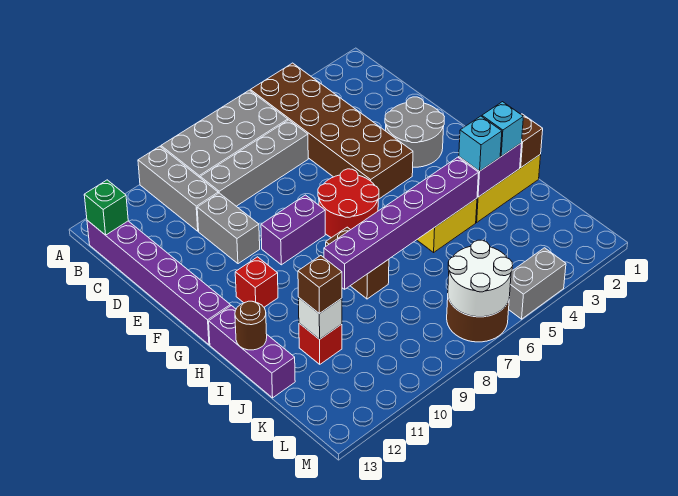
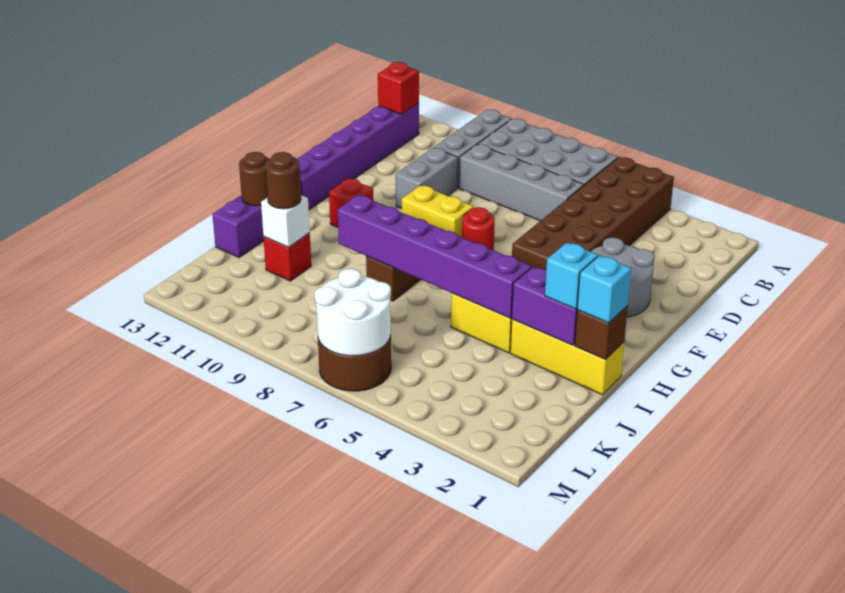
green 1x1 brick [84,180,128,235] -> red 1x1 brick [378,62,419,114]
red 2x2 round brick [318,169,379,238] -> red 1x1 round brick [462,207,495,250]
purple 1x2 brick [261,195,325,265] -> yellow 1x2 brick [402,185,473,237]
cyan 1x1 brick [459,116,502,171] -> cyan 1x1 brick moved to [577,255,631,323]
brown 1x1 brick [298,256,342,314] -> brown 1x1 round brick [265,152,301,209]
grey 1x2 brick [509,248,566,319] -> none

